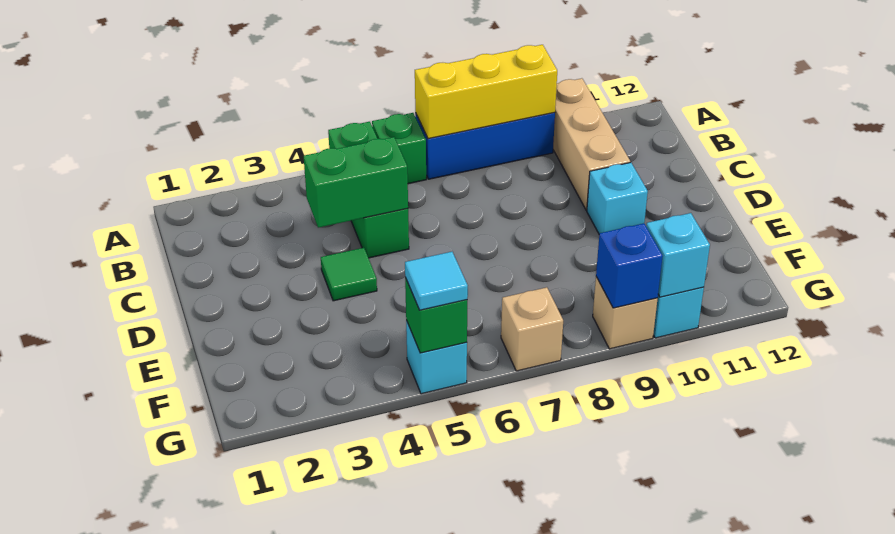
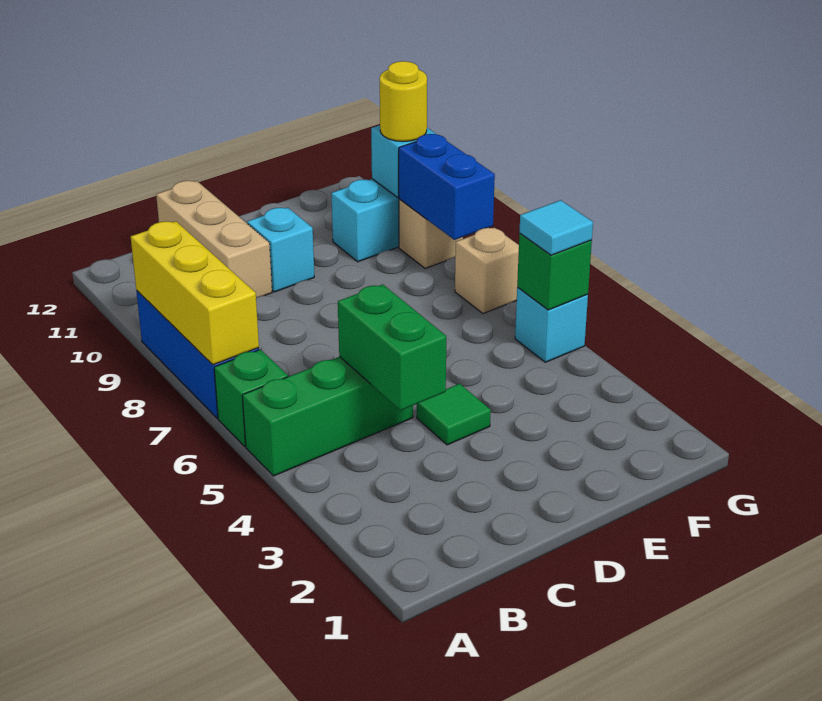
tan 1x3 brick [553,78,630,210] -> tan 1x3 brick turned to [156,181,272,297]
blue 1x1 brick [596,223,663,308] -> blue 1x2 brick [399,134,495,240]
none -> yellow 1x1 round brick [380,61,427,141]

